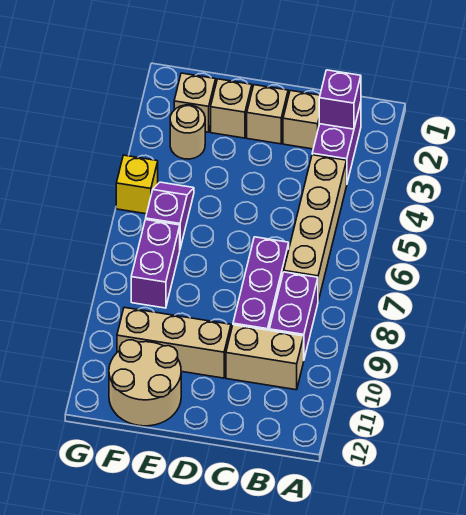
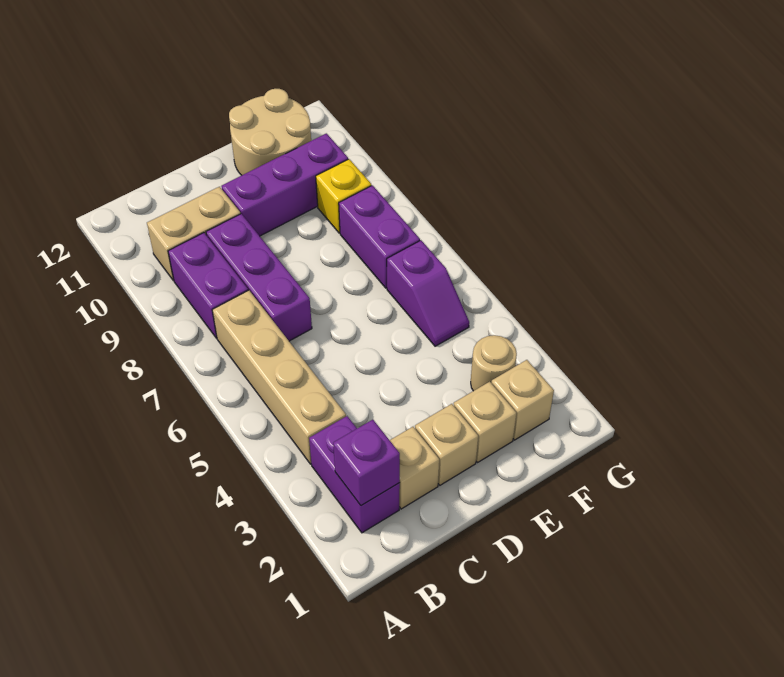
tan 1x3 brick [117,307,231,378] -> purple 1x3 brick [221,133,348,236]
yellow 1x1 brick [116,155,158,214] -> yellow 1x1 brick moved to [316,159,371,233]

